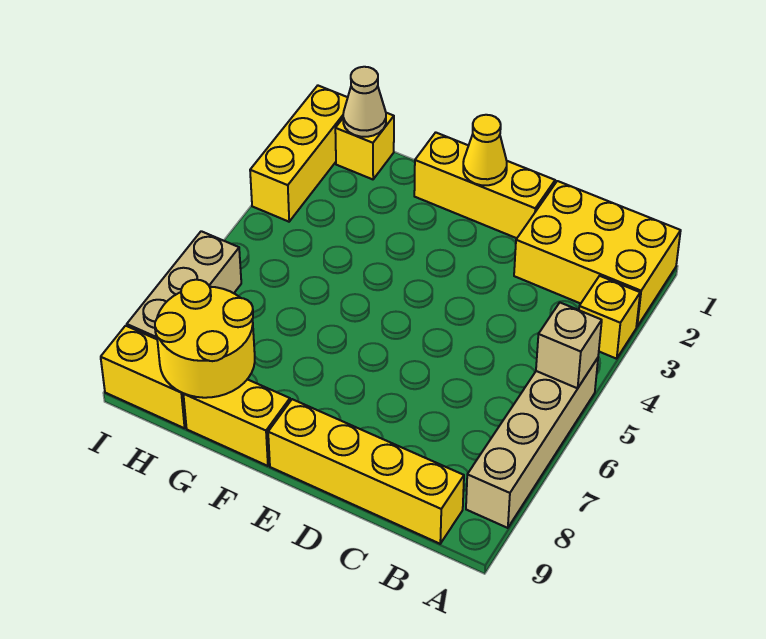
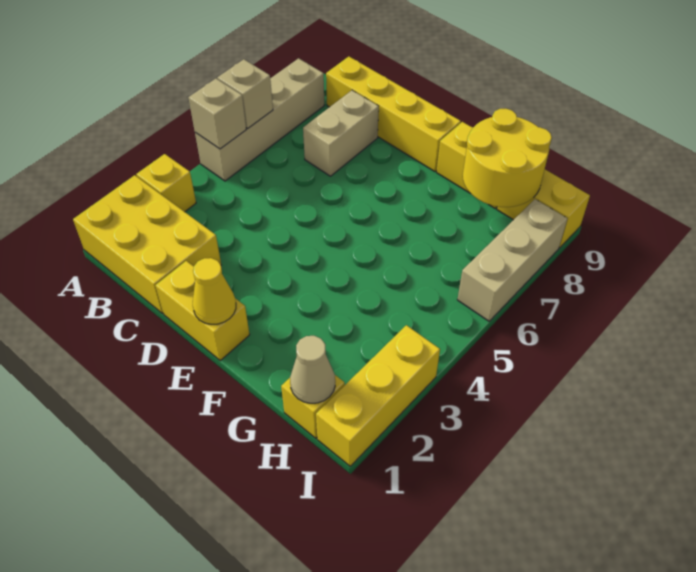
none -> tan 1x1 brick [217,59,273,128]
none -> tan 1x2 brick [303,90,379,176]
yellow 1x3 brick [414,132,555,238] -> yellow 1x2 brick [156,261,250,360]

